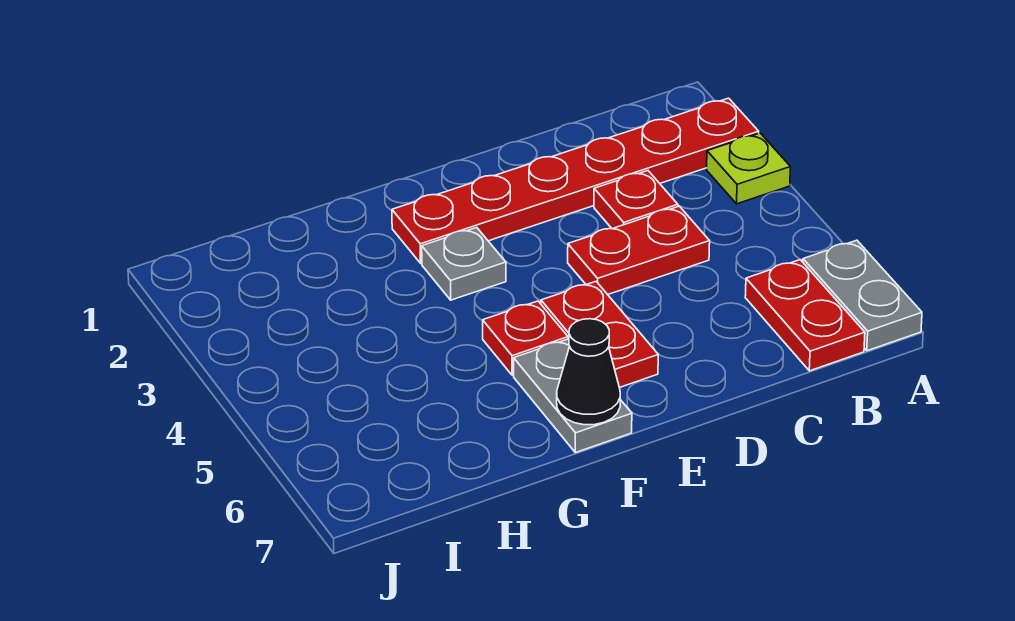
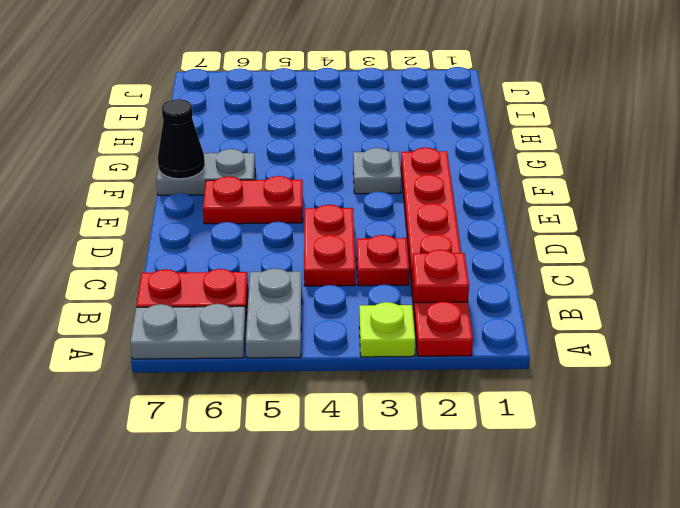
none -> grey 1x2 plate [246,269,302,358]
red 1x1 plate [483,301,568,375] -> red 1x1 plate moved to [412,250,469,303]

